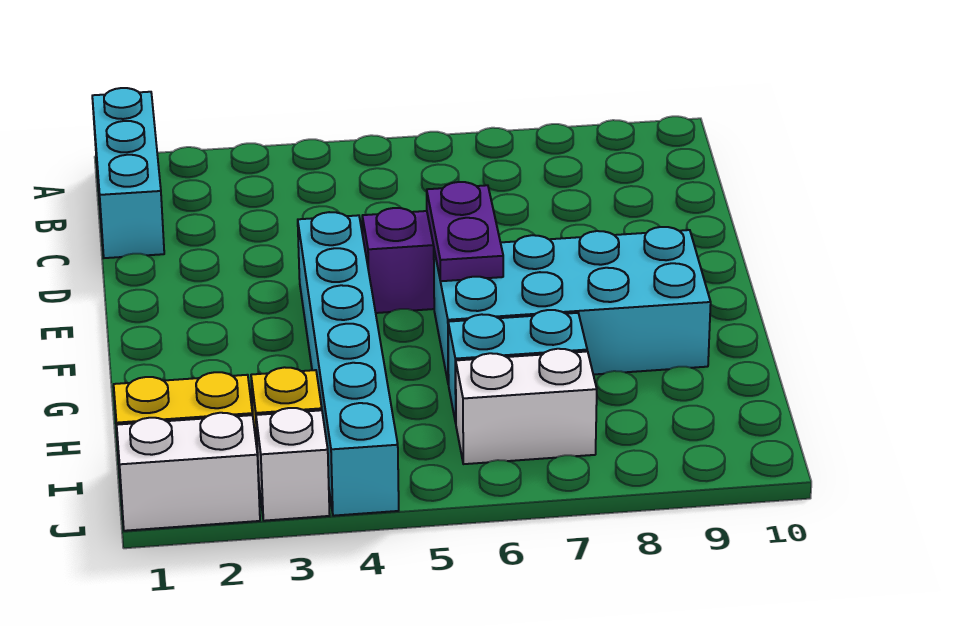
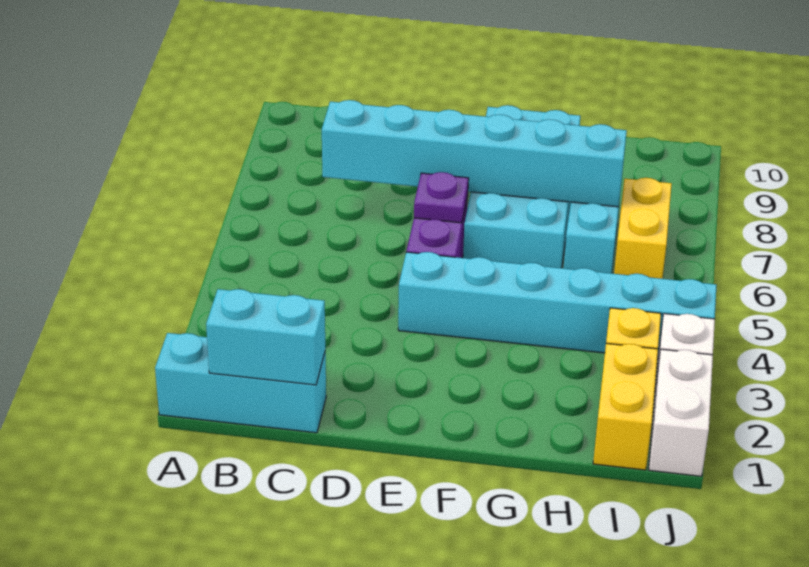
none -> cyan 1x2 brick [206,289,325,385]
none -> cyan 1x6 brick [322,100,627,207]
purple 1x2 plate [427,182,503,281] -> purple 1x1 plate [414,172,469,223]
white 1x2 brick [456,349,597,464] -> yellow 1x2 brick [614,178,672,279]

